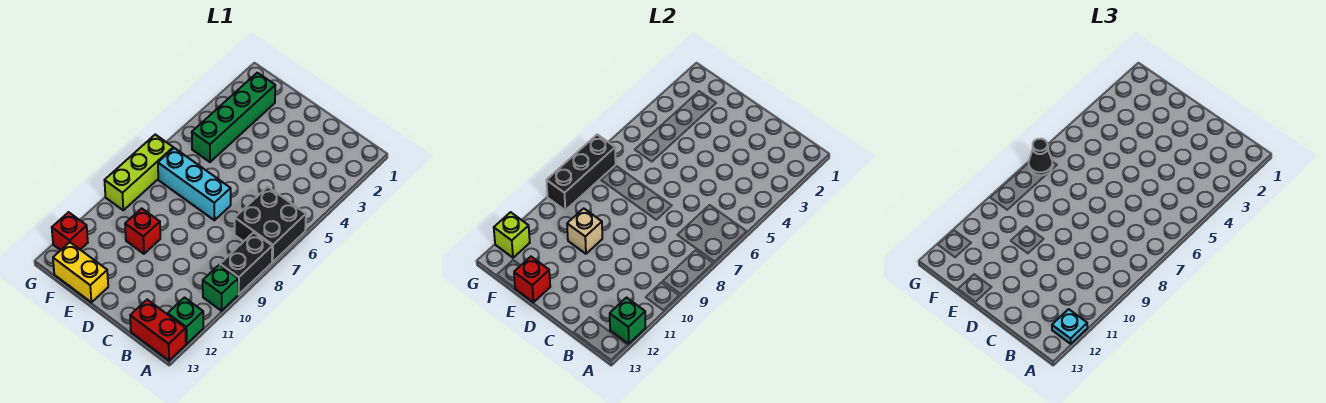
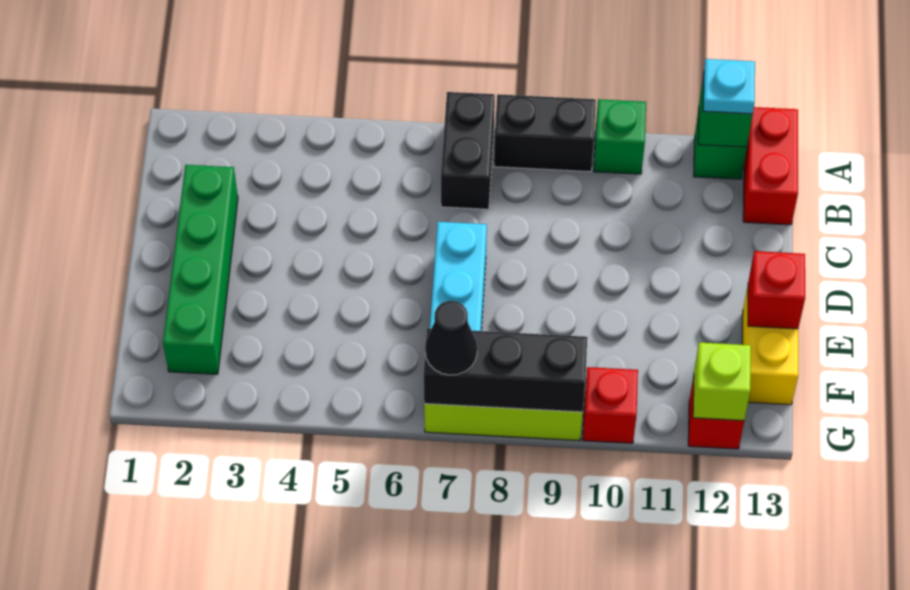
black 2x2 brick [235,187,306,262] -> black 1x2 brick [441,92,495,209]
red 1x1 brick [125,208,160,254] -> red 1x1 brick moved to [583,367,638,443]
tan 1x1 brick [567,208,602,254] -> none
green 1x4 brick [192,73,275,162] -> green 1x4 brick turned to [163,165,238,374]

